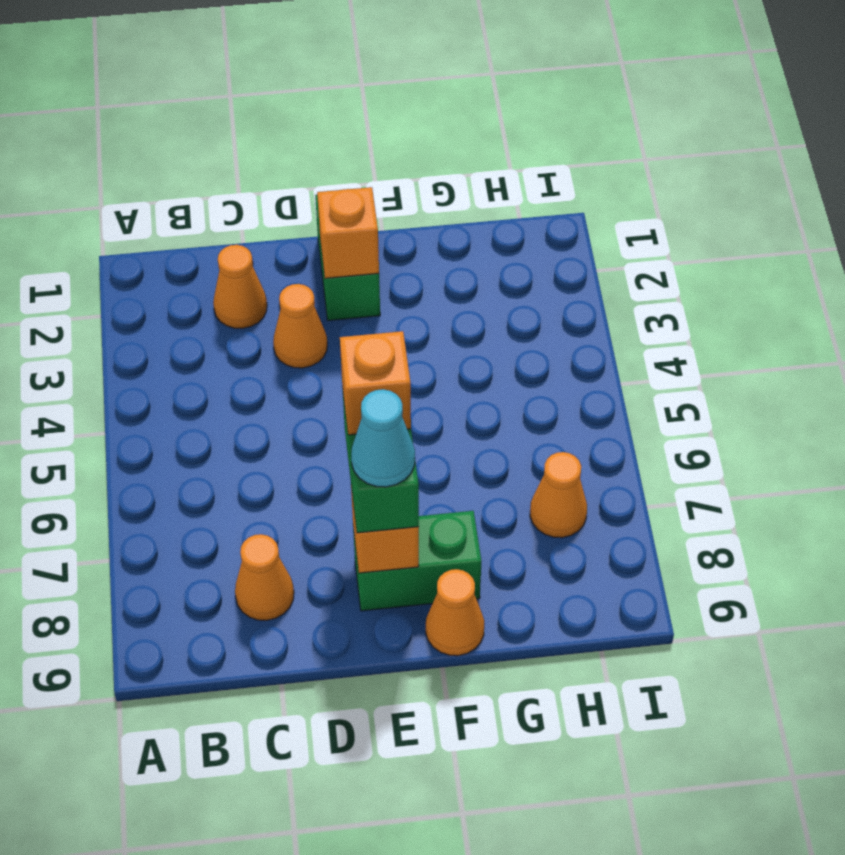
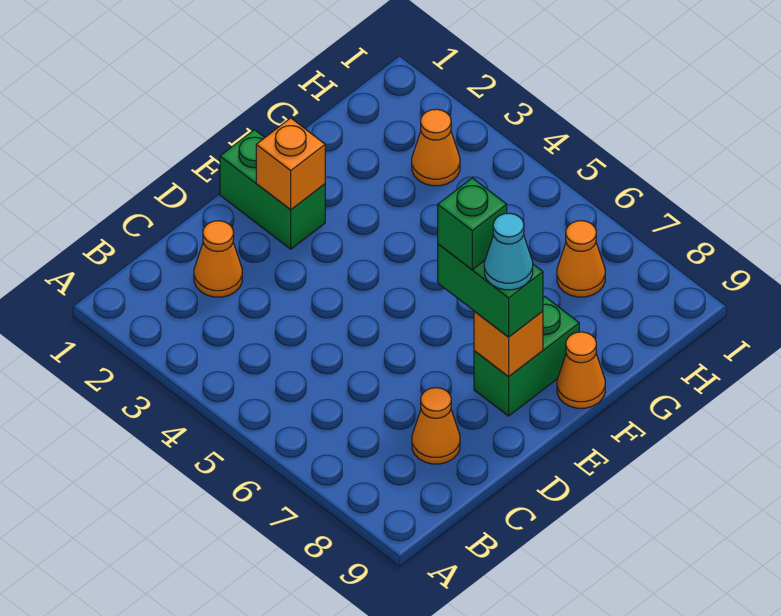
orange 1x1 cone [273,284,327,368] -> orange 1x1 cone moved to [412,109,460,186]
orange 1x1 brick [340,331,411,435] -> green 1x1 brick [438,178,507,270]

